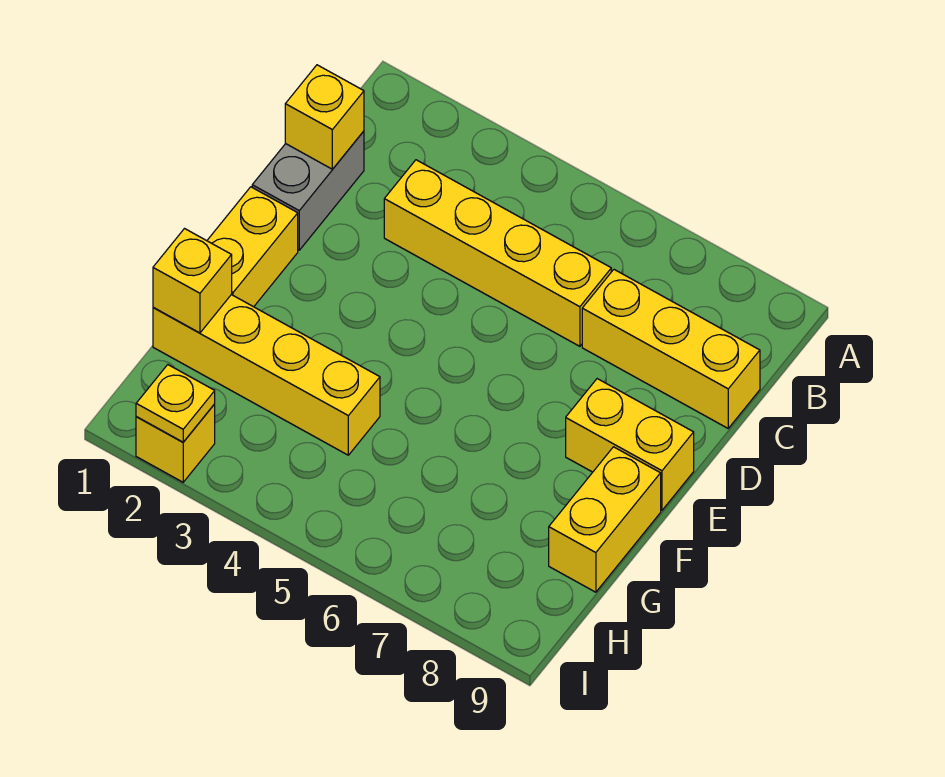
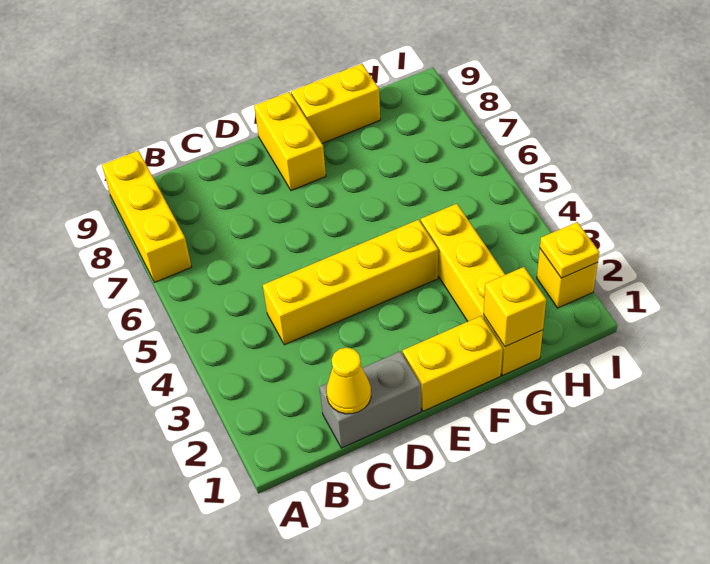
yellow 1x1 brick [285,65,364,169] -> yellow 1x1 cone [326,348,371,414]
yellow 1x4 brick [384,160,611,346] -> yellow 1x4 brick turned to [263,220,438,345]
yellow 1x3 brick [582,270,760,428] -> yellow 1x3 brick moved to [102,151,192,282]

